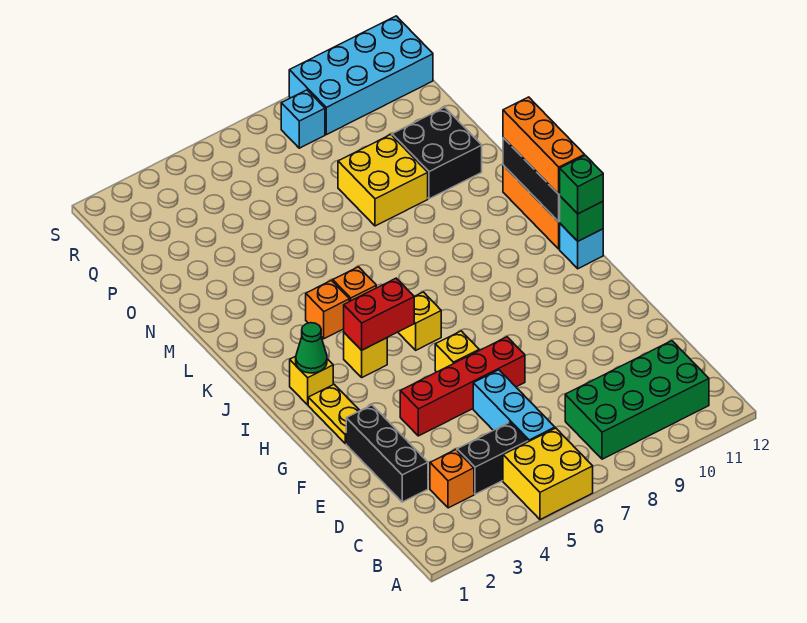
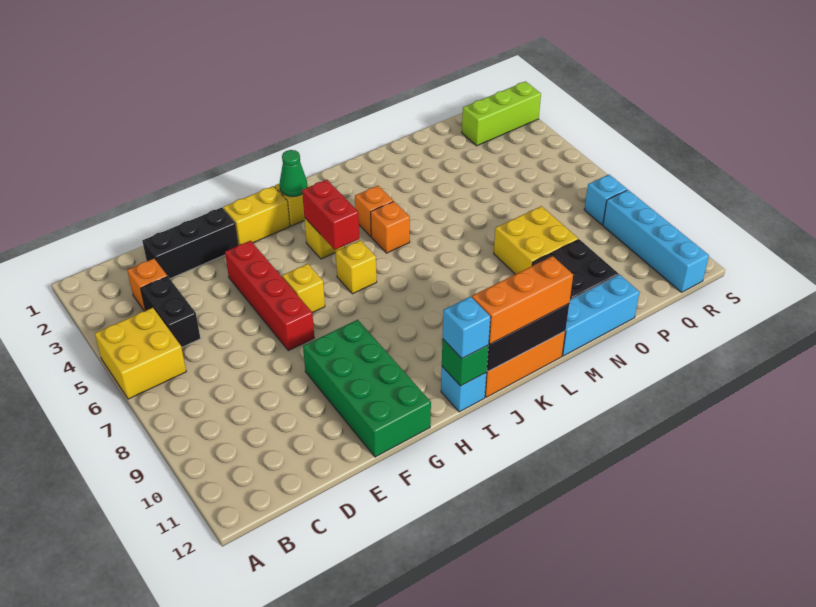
green 2x4 brick [565,341,709,459] -> green 2x4 brick moved to [303,320,431,457]
cyan 1x3 brick [473,370,555,442] -> cyan 1x3 brick moved to [562,275,640,356]
yellow 1x2 plate [308,384,360,444] -> yellow 1x2 brick [223,186,290,245]
green 1x1 brick [560,155,603,214] -> cyan 1x1 brick [443,297,491,358]
none -> lime 1x3 brick [462,81,541,146]
cyan 2x4 brick [289,16,433,135] -> cyan 1x4 brick [603,190,709,292]

